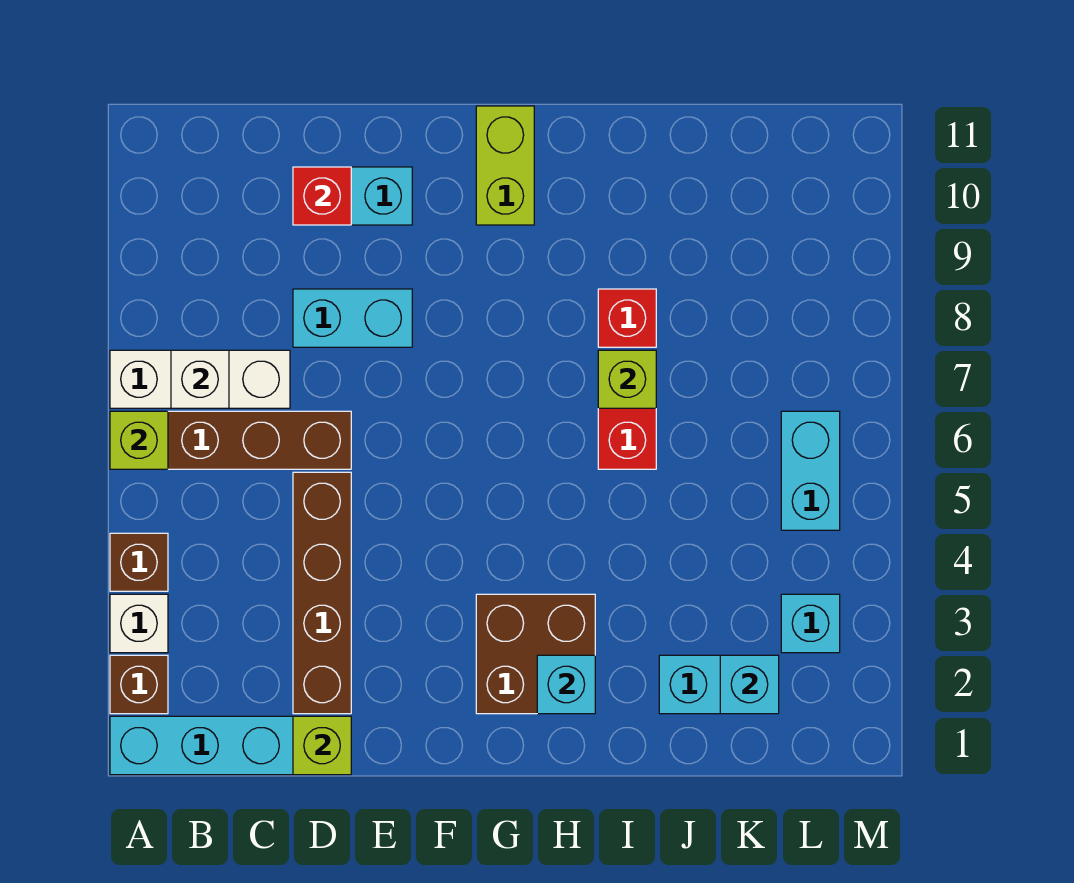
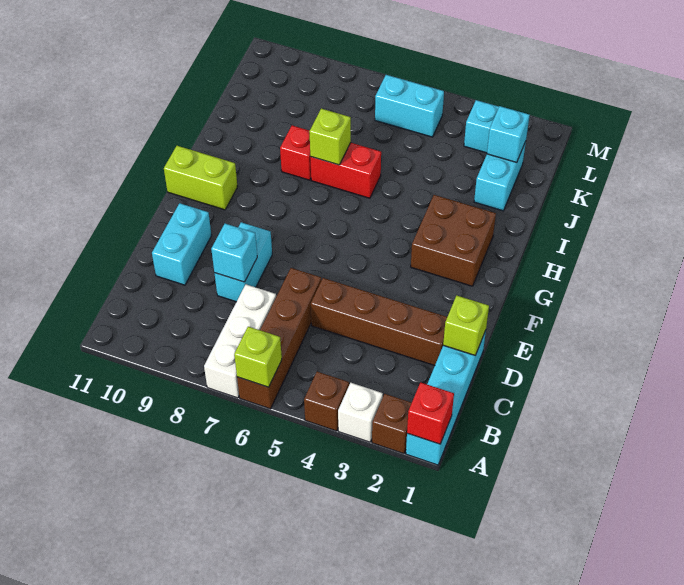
white 1x1 brick [171,350,229,408] -> none
red 1x1 brick [293,167,351,225] -> red 1x1 brick moved to [407,383,454,444]
cyan 1x1 brick [537,655,595,714] -> cyan 1x1 brick moved to [211,224,257,282]

